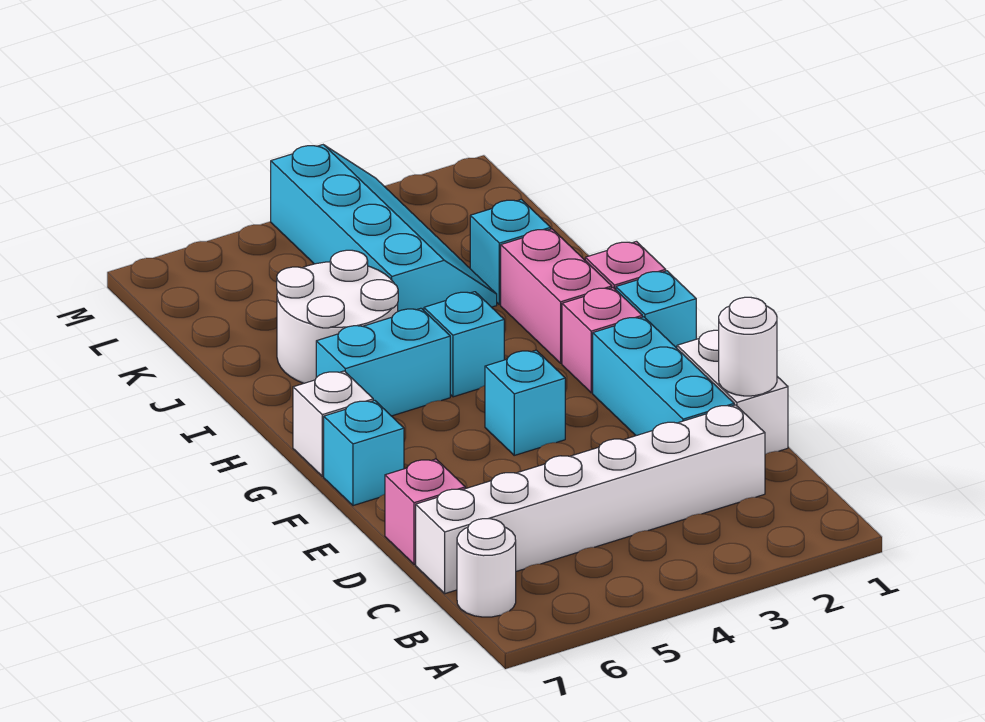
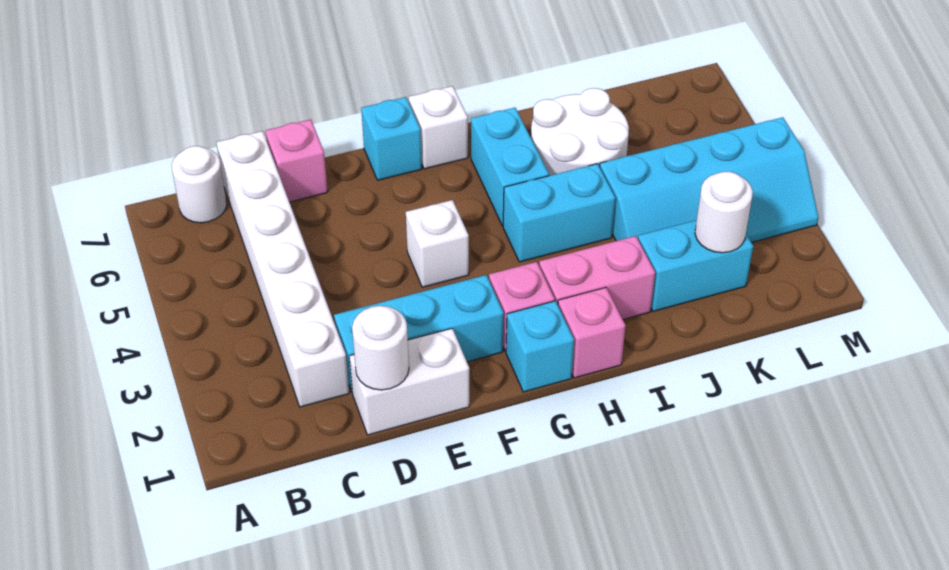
cyan 1x1 brick [485,350,565,455] -> white 1x1 brick [406,200,469,287]
cyan 1x1 brick [424,292,504,397] -> cyan 1x2 brick [503,164,616,262]
cyan 1x1 brick [470,199,551,305] -> cyan 1x2 brick [638,220,753,311]
none -> white 1x1 round brick [695,172,753,253]

